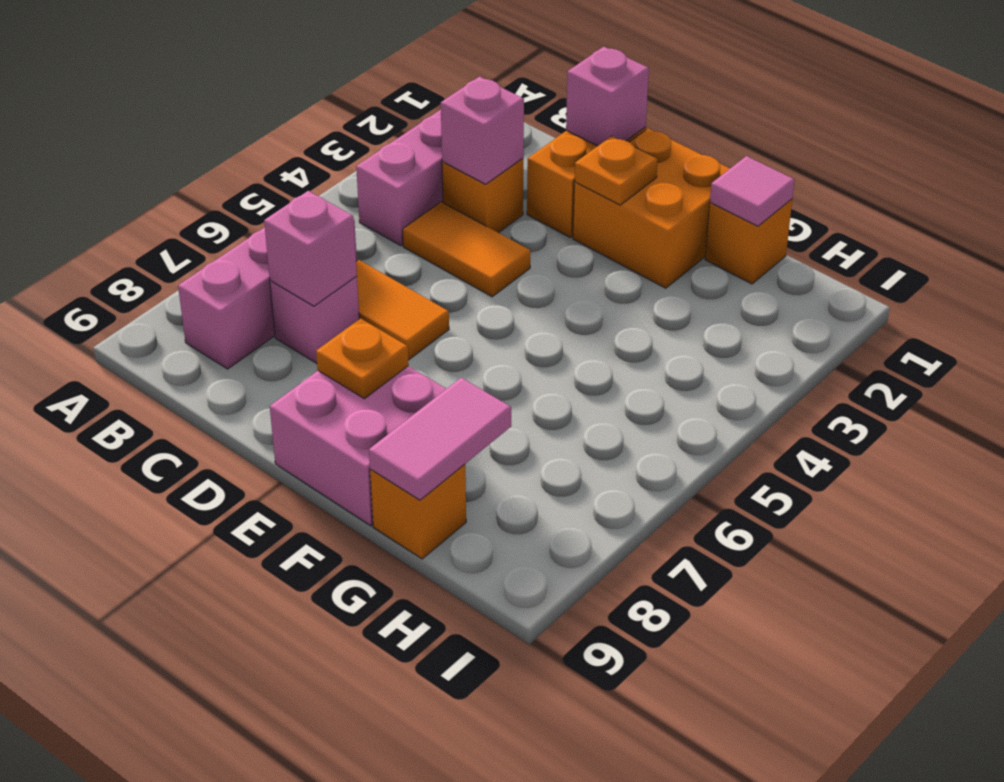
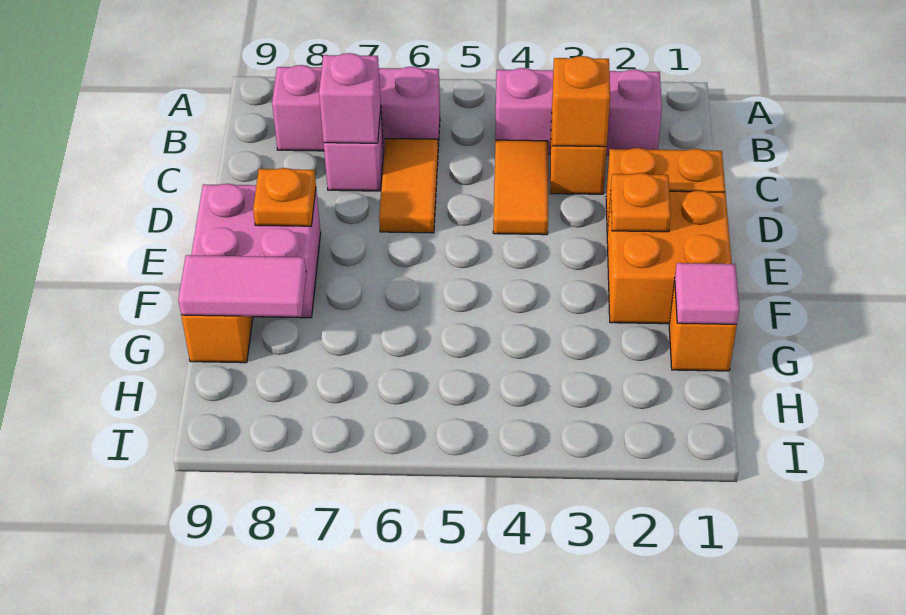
pink 1x1 brick [441,77,524,184] -> orange 1x1 brick [552,56,610,147]
pink 1x1 brick [566,47,649,146] -> none

